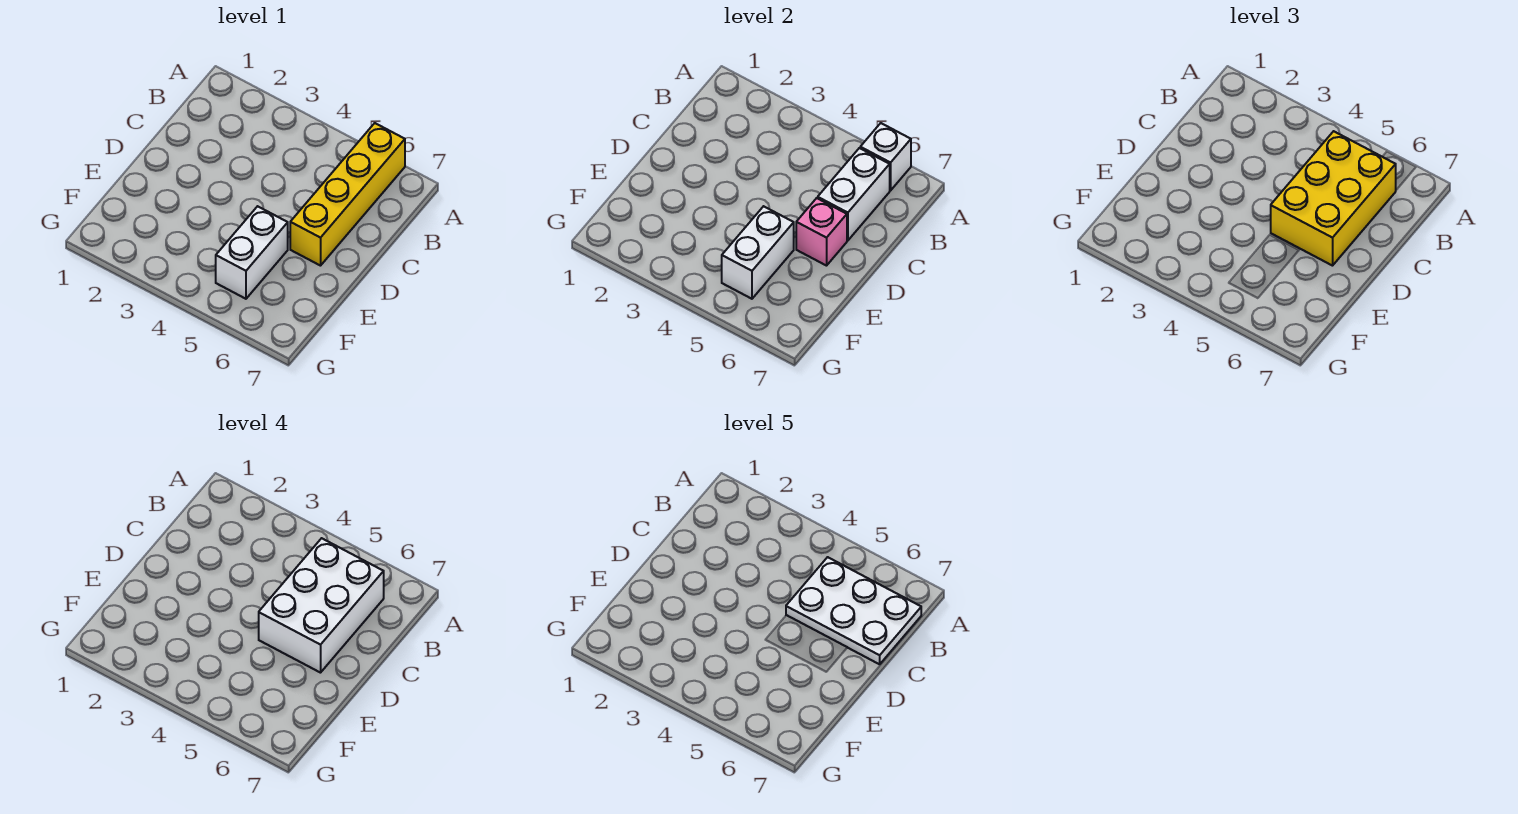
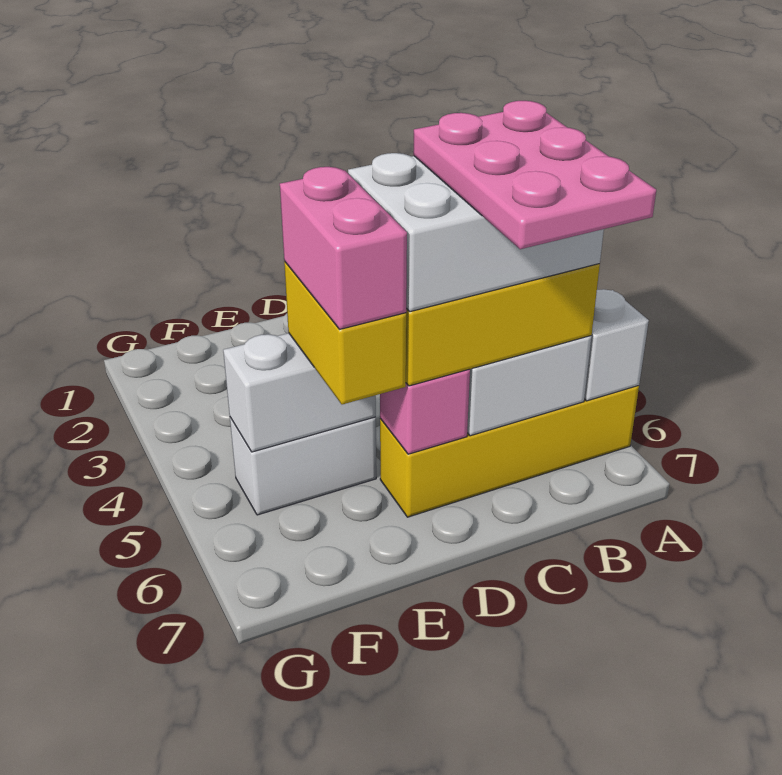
white 2x3 plate [786,557,921,664] -> pink 2x3 plate [413,101,656,249]
none -> yellow 1x2 brick [284,262,406,404]
none -> pink 1x2 brick [280,167,407,329]

